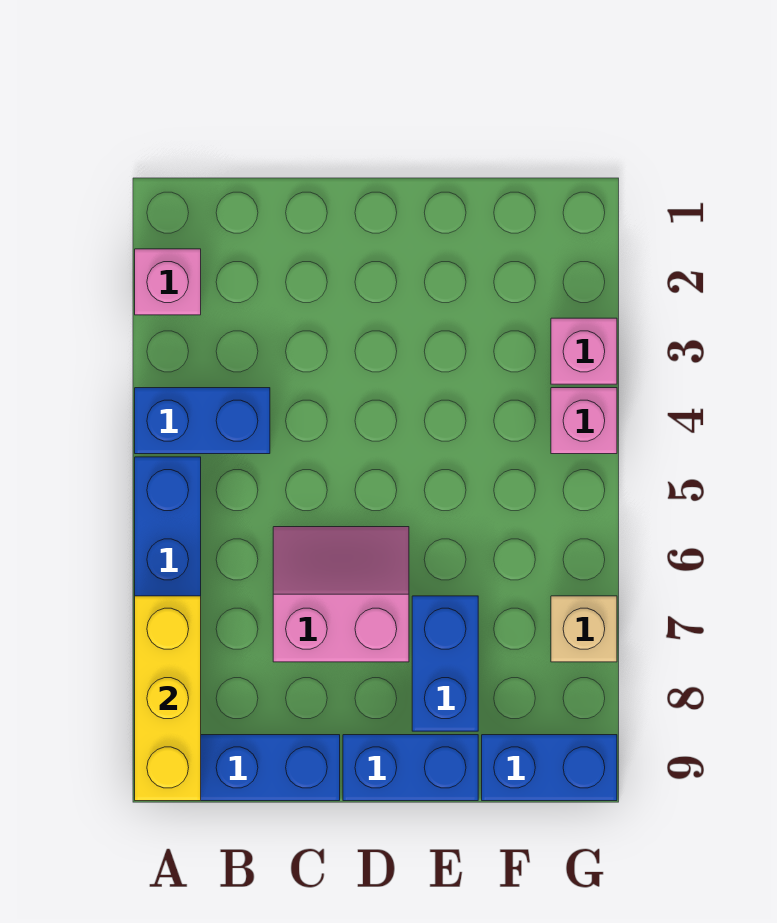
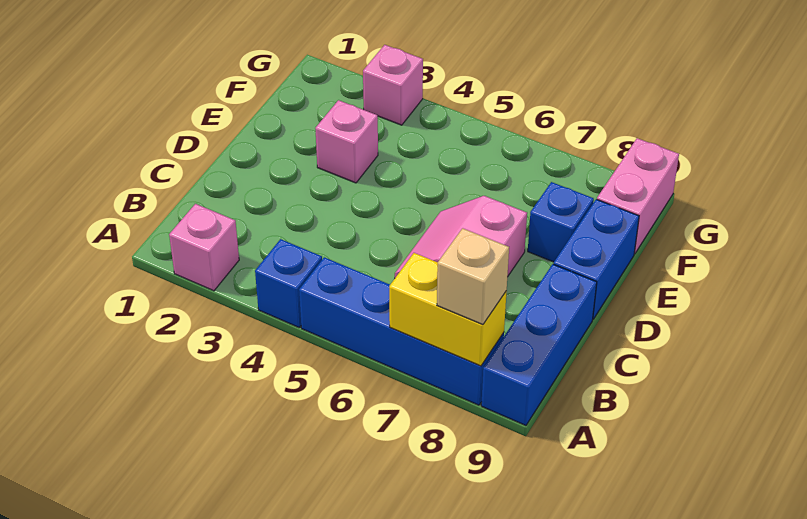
blue 1x2 brick [135,388,270,454] -> blue 1x1 brick [255,239,322,327]
yellow 1x3 brick [135,596,201,801] -> yellow 1x2 brick [389,253,507,366]
blue 1x2 brick [412,596,478,731] -> blue 1x1 brick [528,182,594,262]
blue 1x2 brick [482,735,617,801] -> pink 1x2 brick [597,138,679,254]
pink 1x1 brick [551,388,617,454] -> pink 1x1 brick moved to [315,100,378,183]
tan 1x1 brick [551,596,617,662] -> tan 1x1 brick moved to [437,228,509,325]

